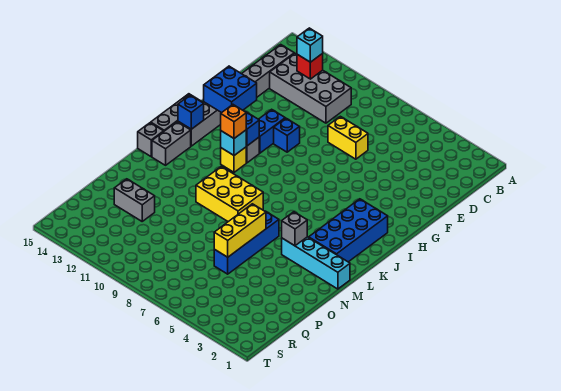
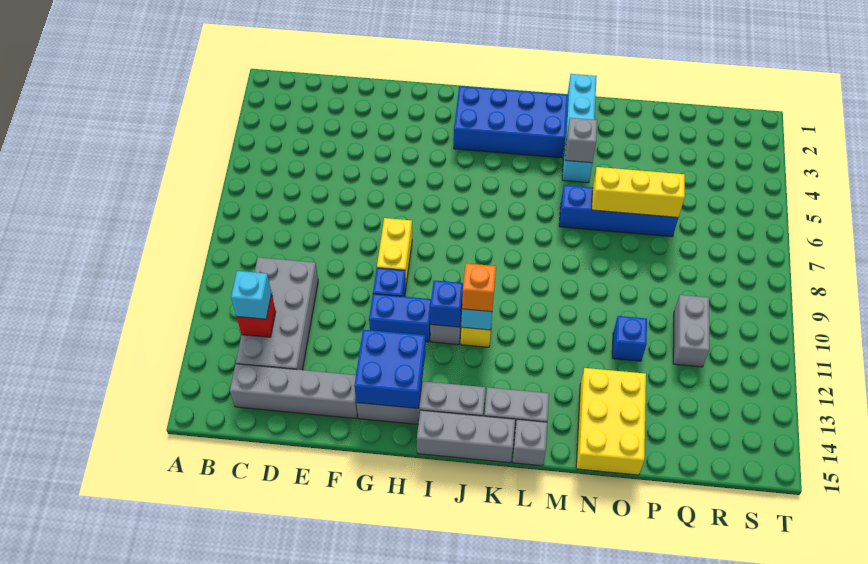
yellow 1x2 brick [328,116,368,159] -> yellow 1x2 brick moved to [377,218,412,284]
blue 1x1 brick [178,95,204,129] -> blue 1x1 brick moved to [612,316,647,361]
yellow 2x3 brick [196,166,263,222] -> yellow 2x3 brick moved to [576,368,646,475]
grey 1x2 brick [114,179,155,221] -> grey 1x2 brick moved to [673,295,710,367]

